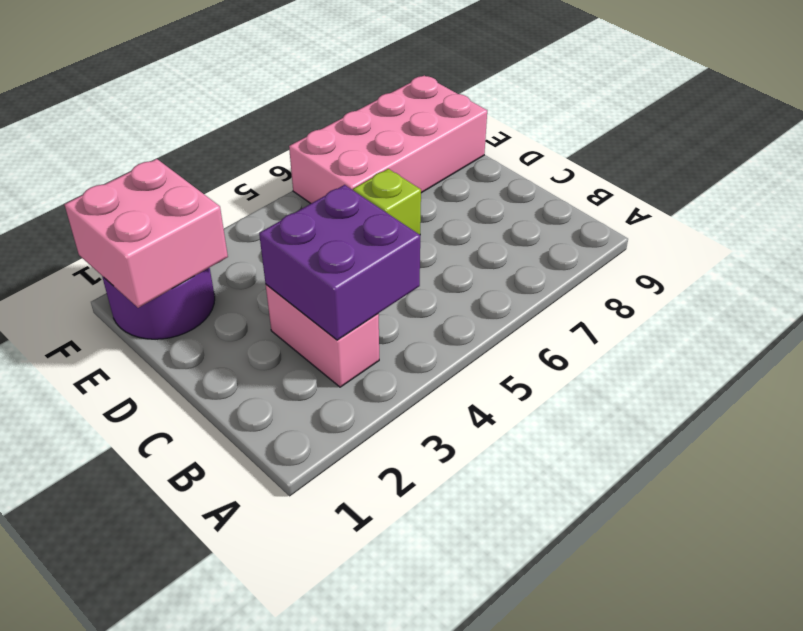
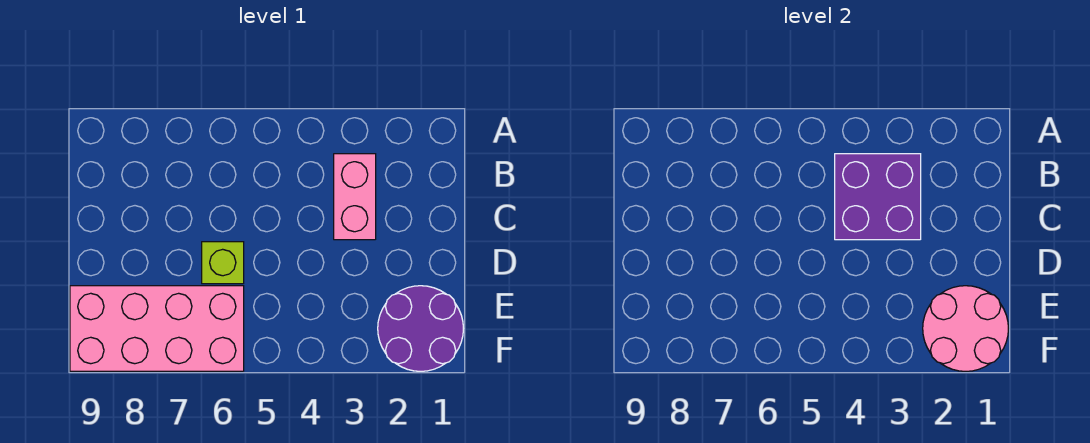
pink 2x2 brick [64,159,228,308] -> pink 2x2 round brick [923,286,1008,371]

